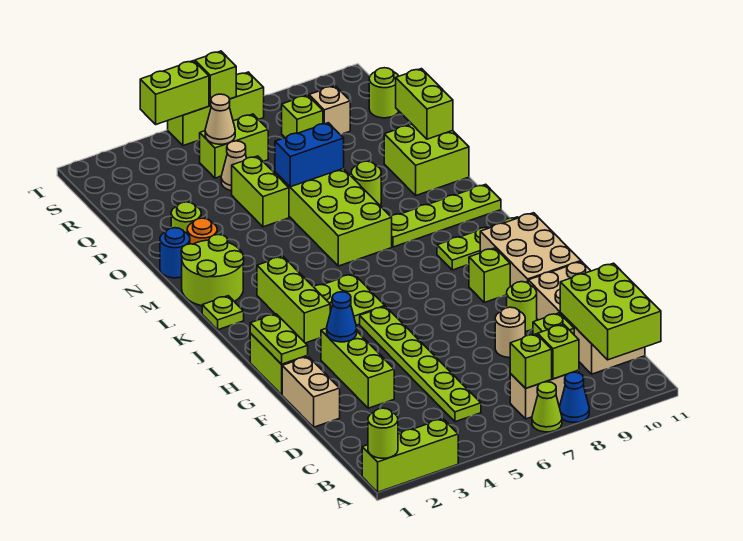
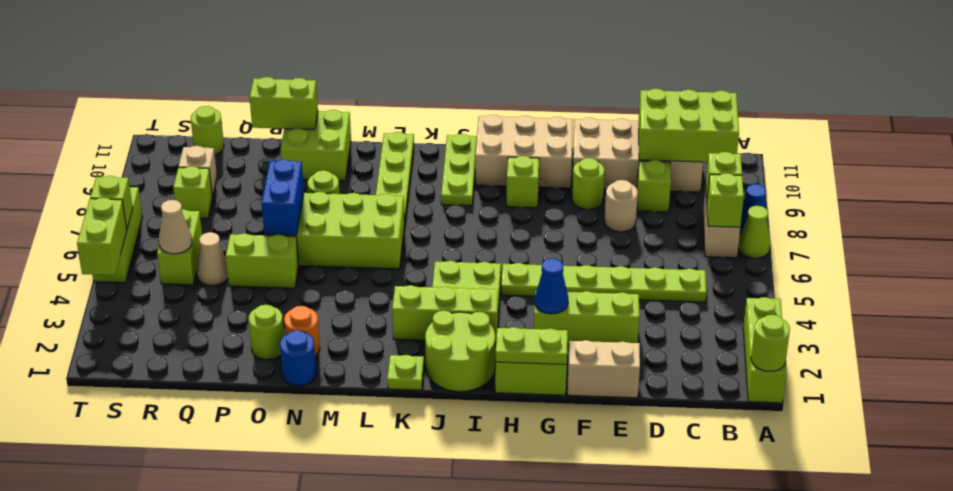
lime 2x2 round brick [181,234,244,306] -> lime 2x2 round brick moved to [425,311,495,392]

